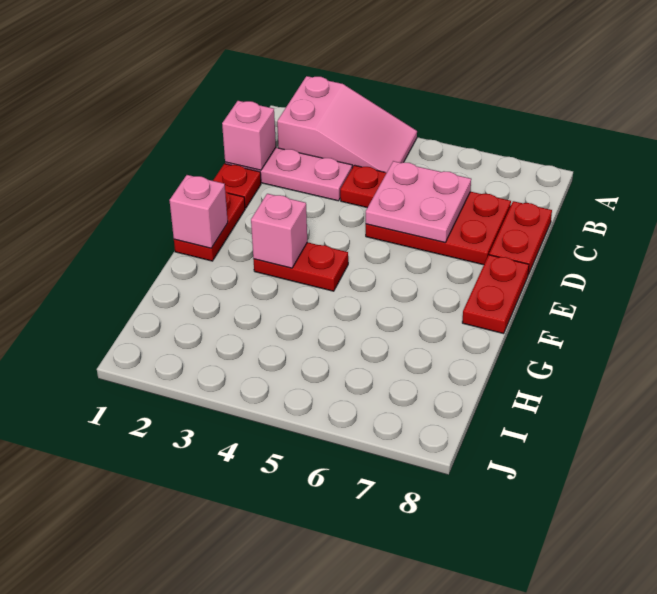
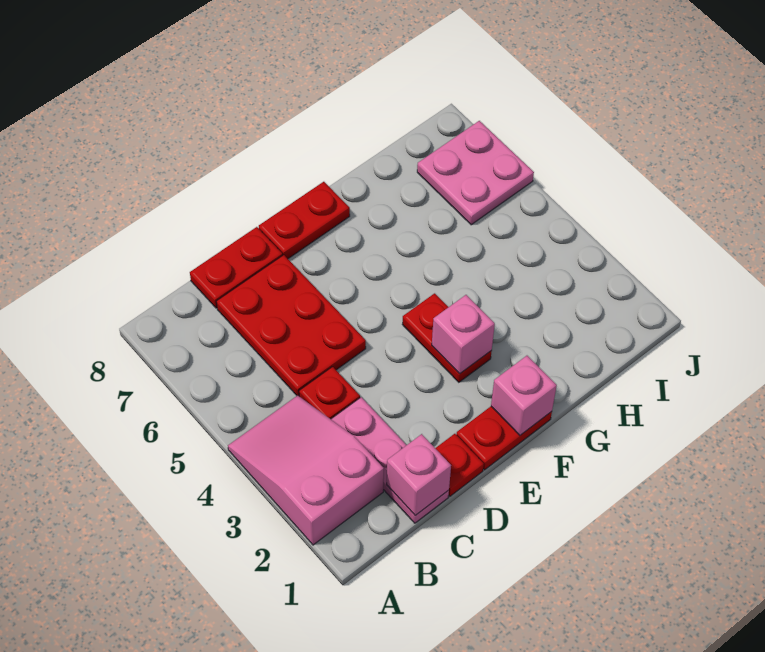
pink 2x2 plate [366,161,471,243] -> pink 2x2 plate moved to [417,121,534,225]

